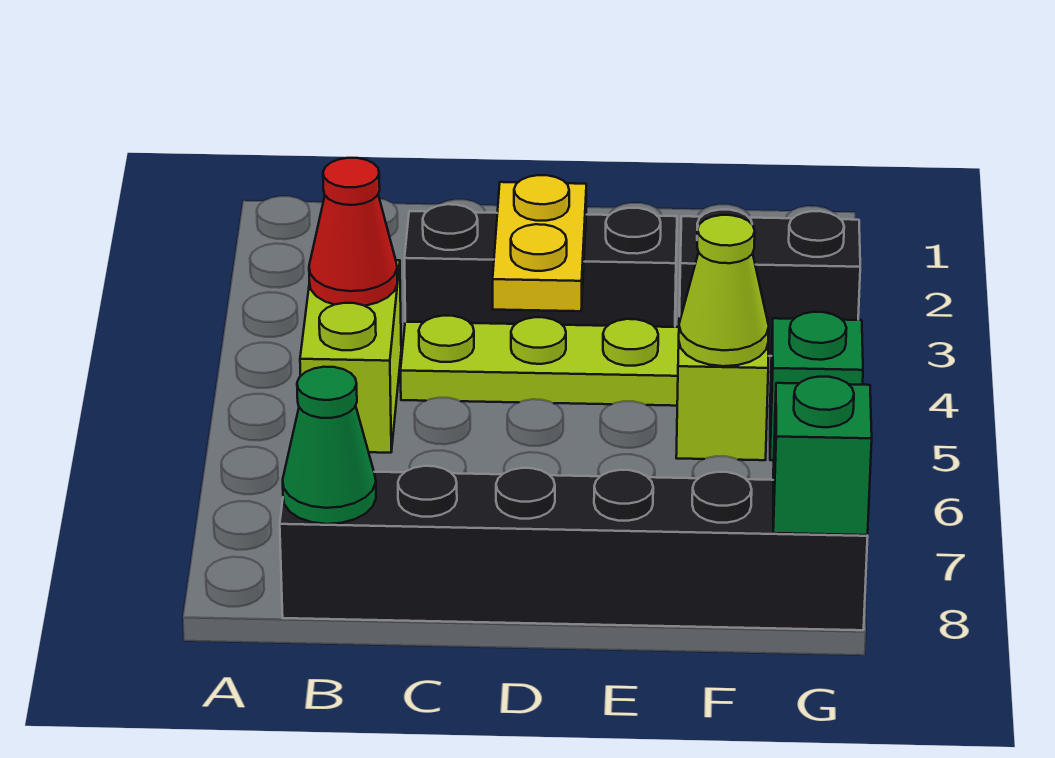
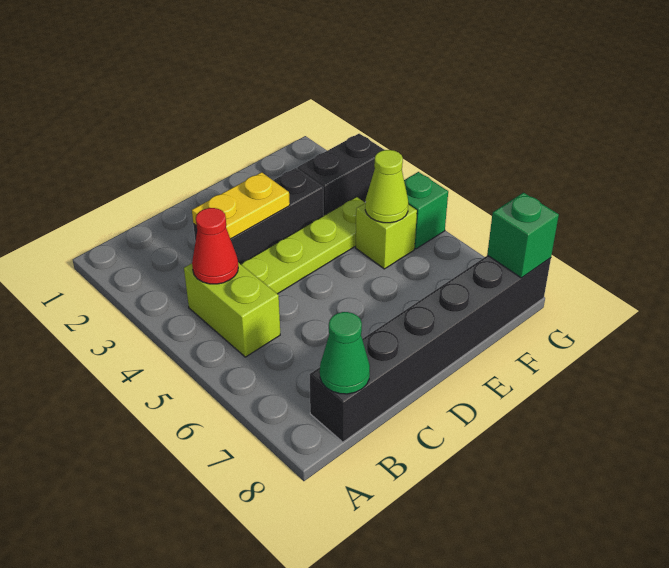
yellow 1x2 plate [493,175,586,311] -> yellow 1x2 plate turned to [192,172,290,239]

